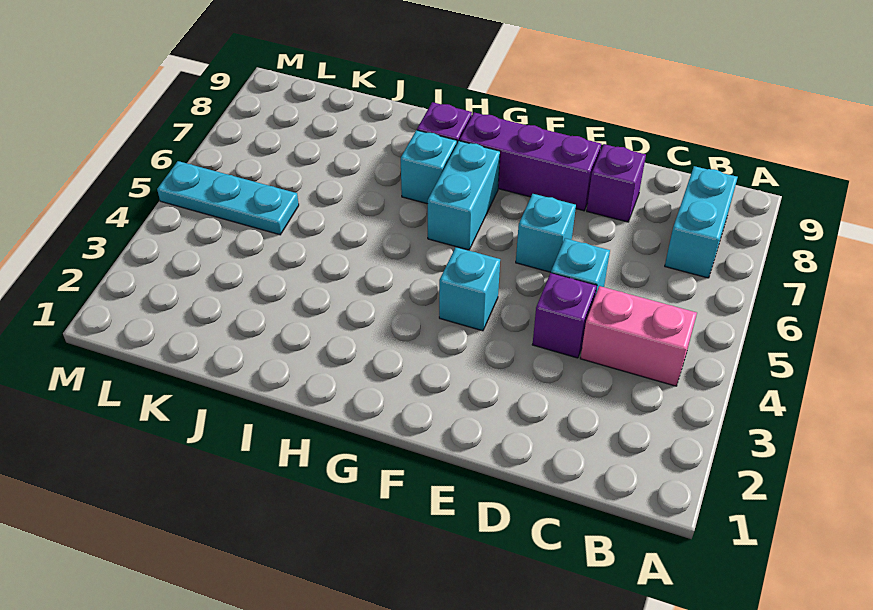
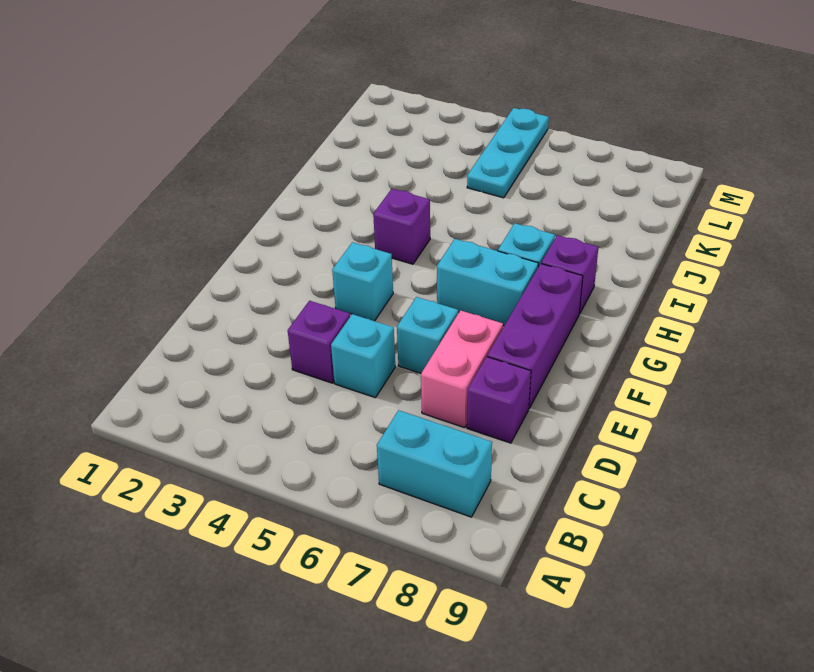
pink 1x2 brick [580,286,697,386] -> pink 1x2 brick moved to [421,310,503,428]
none -> purple 1x1 brick [373,189,430,264]

